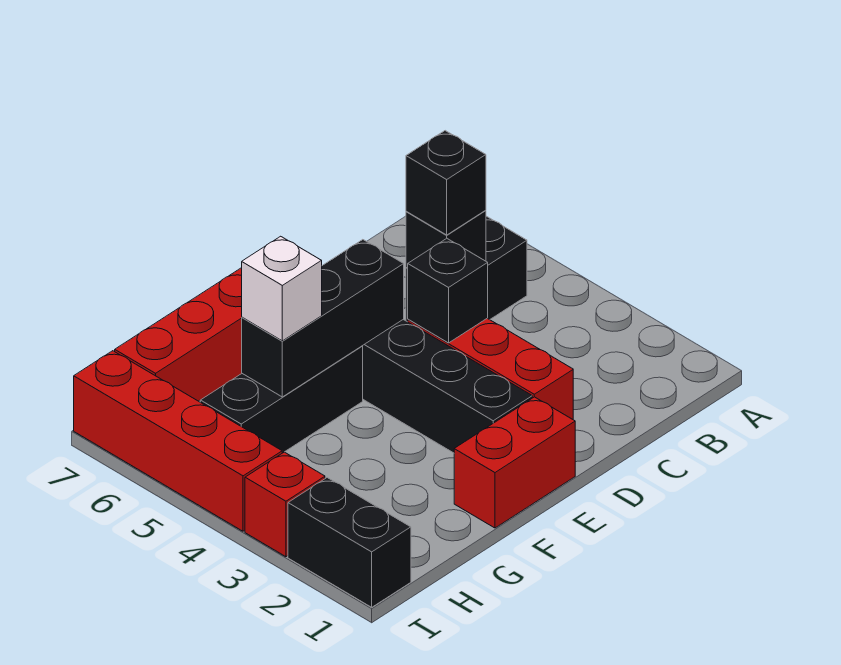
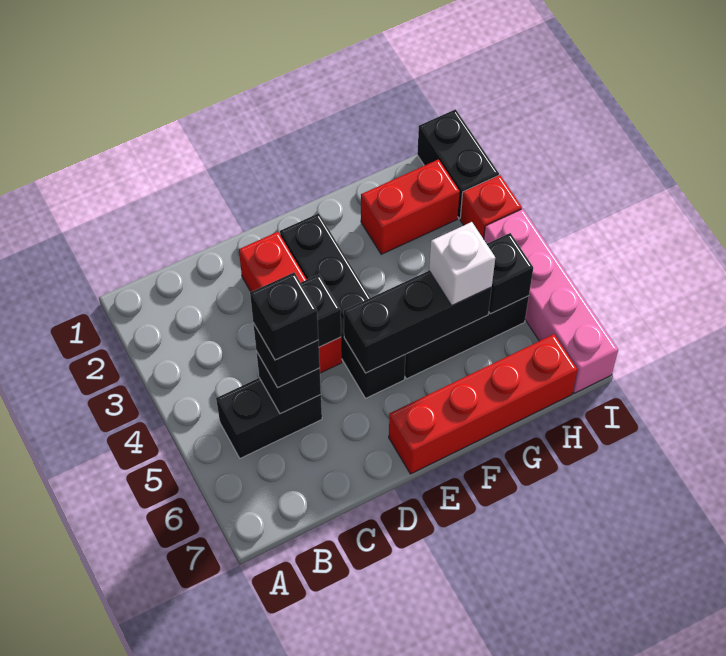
none -> black 1x1 brick [250,273,318,360]
red 1x2 brick [454,397,575,528] -> red 1x2 brick moved to [361,159,460,254]
none -> black 1x1 brick [487,233,533,314]
red 1x4 brick [74,351,282,531] -> pink 1x4 brick [484,209,618,393]

